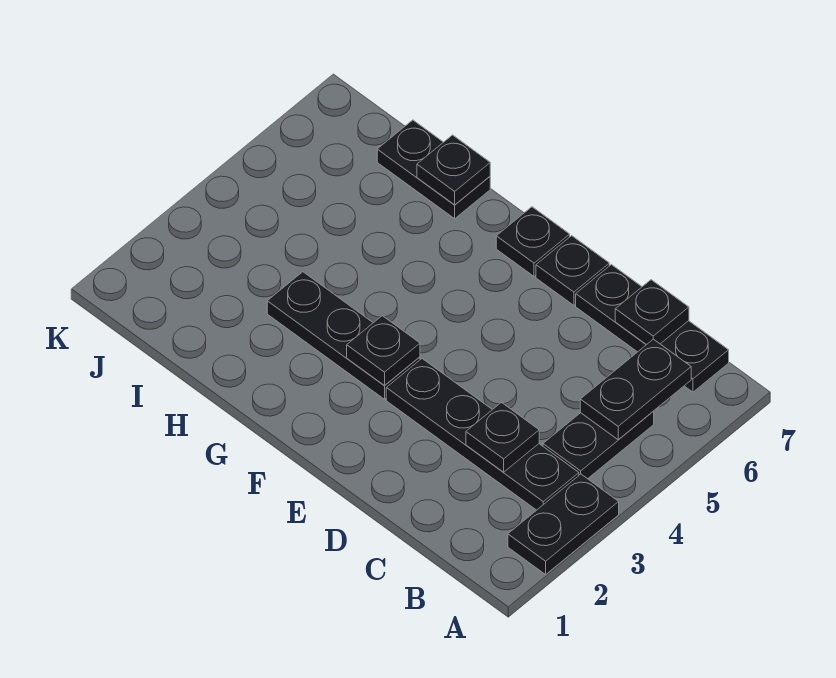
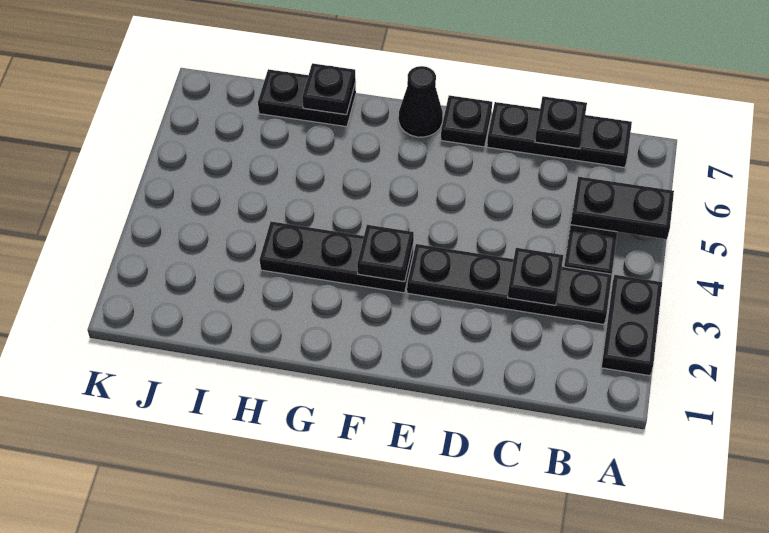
black 1x2 plate [580,339,691,440] -> black 1x2 plate turned to [571,177,674,239]
black 1x1 plate [496,207,570,276] -> black 1x1 cone [399,66,443,137]

